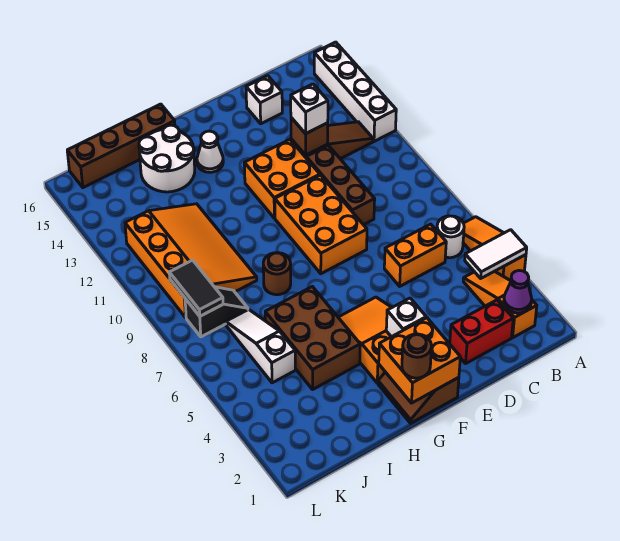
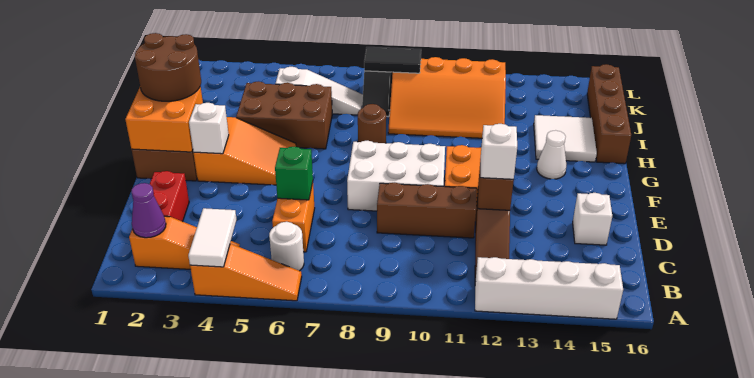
none -> green 1x1 brick [275,147,313,200]
orange 2x3 brick [275,175,367,274] -> white 2x3 brick [347,141,445,211]
brown 1x1 round brick [402,334,432,378] -> brown 2x2 round brick [135,33,201,101]
white 2x2 round brick [139,125,195,192] -> white 2x2 tile [534,115,597,162]

